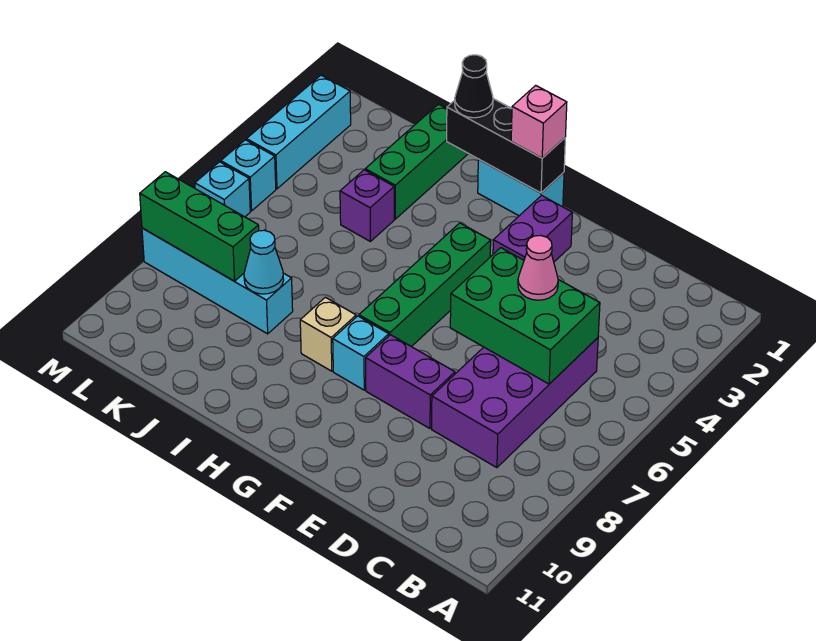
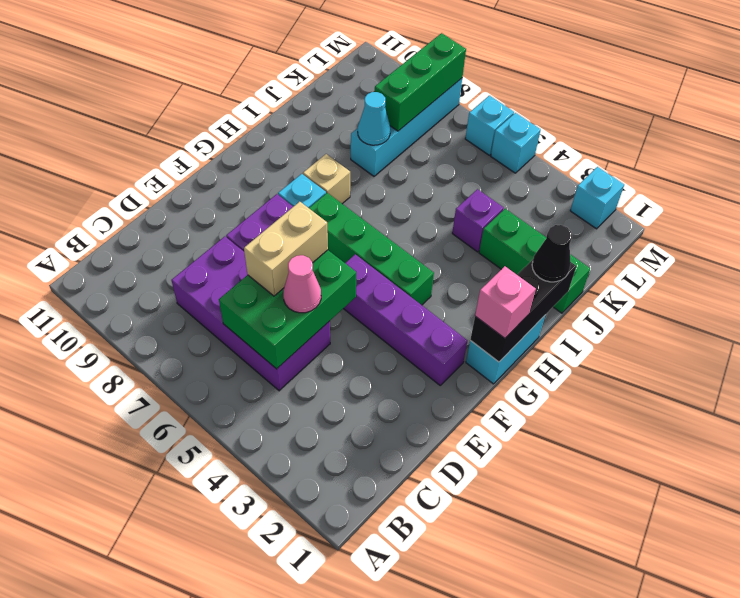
none -> tan 1x2 brick [244,202,328,296]
purple 1x2 brick [493,196,572,262] -> purple 1x4 brick [343,254,468,385]
cyan 1x3 brick [247,75,351,189] -> cyan 1x1 brick [570,167,624,229]

